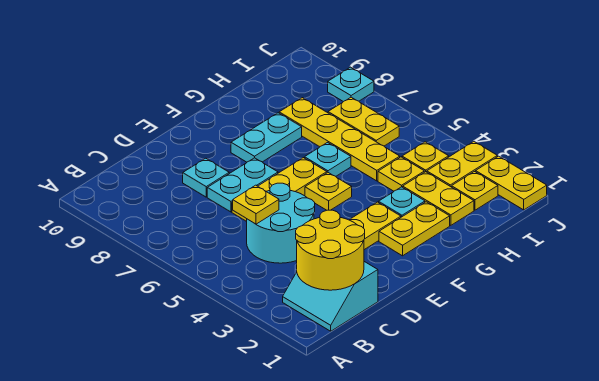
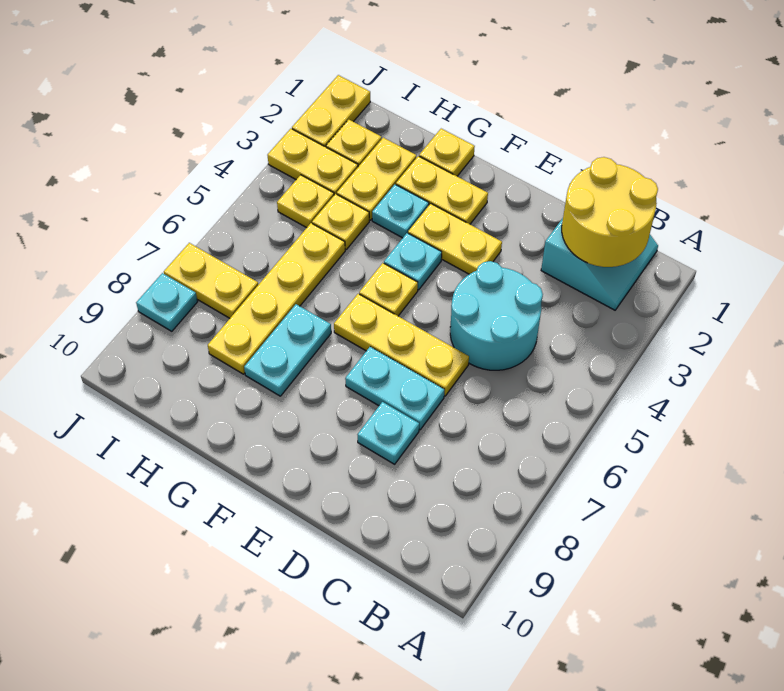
yellow 1x1 plate [232,185,279,224] -> yellow 1x1 plate moved to [419,129,475,176]
cyan 1x2 plate [231,113,302,162] -> cyan 1x2 plate turned to [244,304,331,396]
cyan 1x1 plate [305,143,351,176] -> cyan 1x1 plate moved to [384,233,442,290]
yellow 1x2 plate [328,97,399,146] -> yellow 1x2 plate turned to [164,243,258,318]

